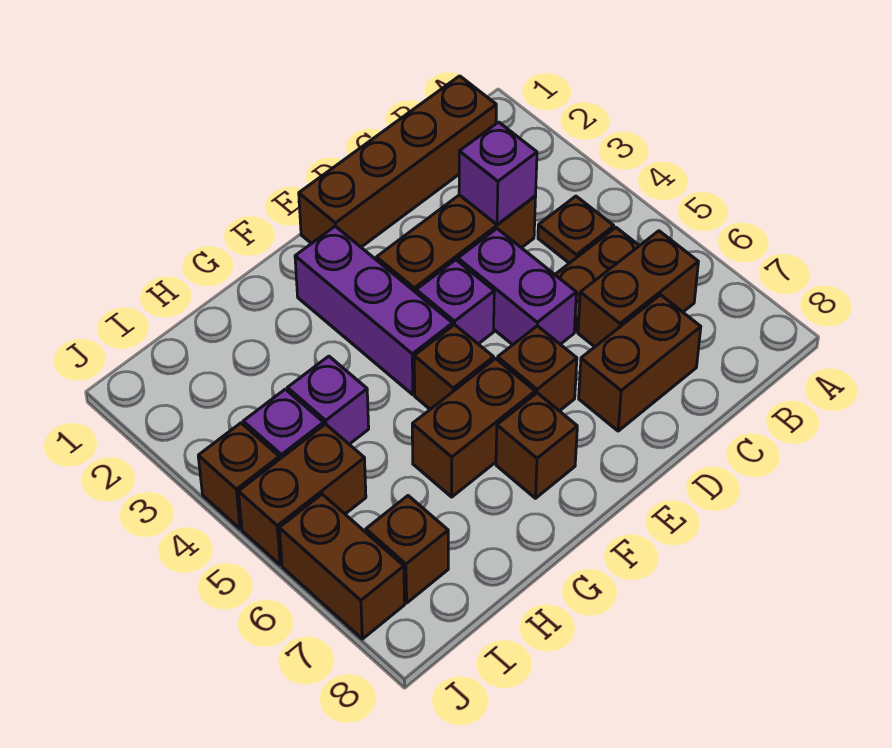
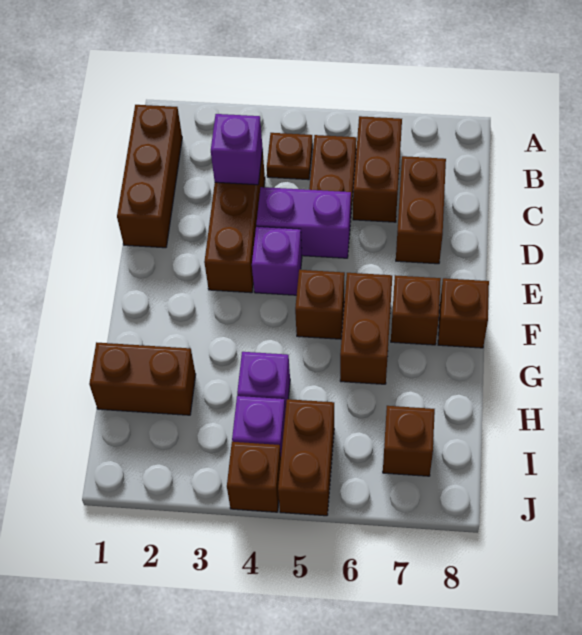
brown 1x4 brick [299,76,496,247] -> brown 1x3 brick [117,105,182,248]
brown 1x1 brick [498,326,577,411] -> brown 1x1 brick moved to [438,278,489,348]
purple 1x3 brick [295,226,453,395] -> none
brown 1x2 brick [279,494,405,639] -> brown 1x2 brick moved to [89,342,196,415]

